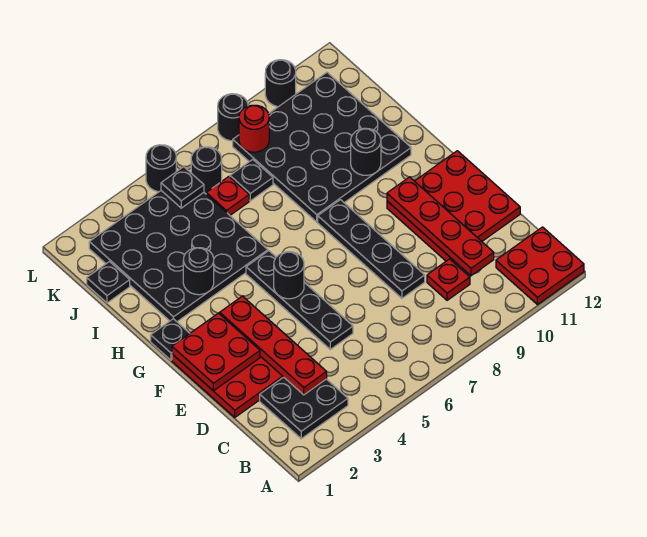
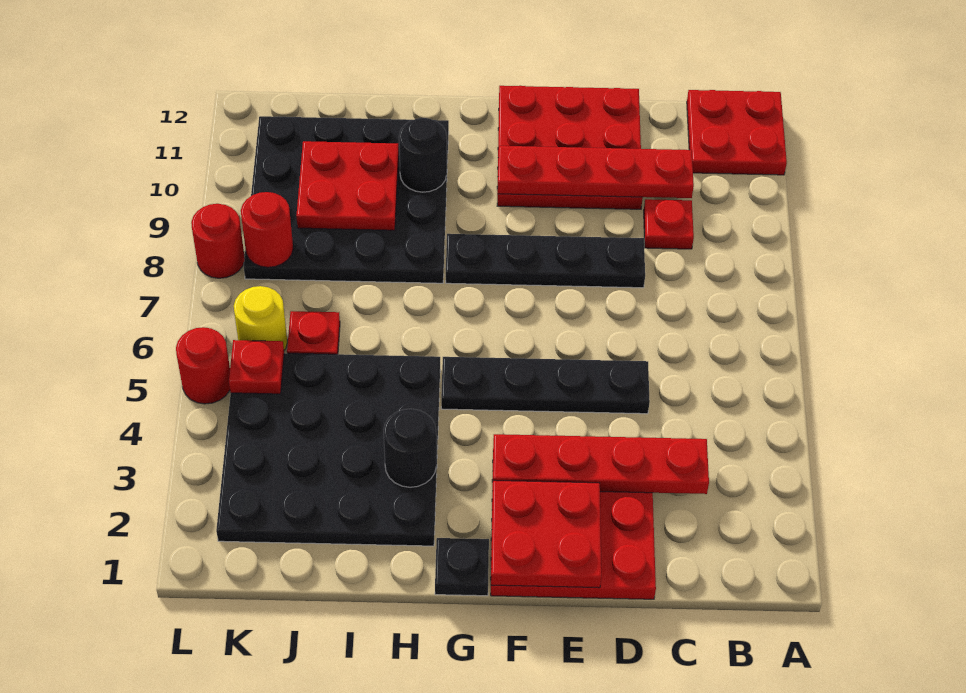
black 2x2 plate [260,377,348,439] -> none
black 1x1 round brick [274,252,304,299] -> none
none -> red 2x2 plate [296,141,399,230]
black 1x1 plate [87,262,130,303] -> none
black 1x1 plate [230,159,273,201] -> none
black 1x1 plate [161,167,204,208] -> red 1x1 plate [229,340,284,394]
black 1x1 round brick [191,147,222,194] -> yellow 1x1 round brick [234,286,287,350]
black 1x1 round brick [146,145,176,192] -> red 1x1 round brick [176,327,230,404]
black 1x1 round brick [218,94,248,141] -> red 1x1 round brick [191,204,245,278]
black 1x1 round brick [265,60,296,107] -> none

